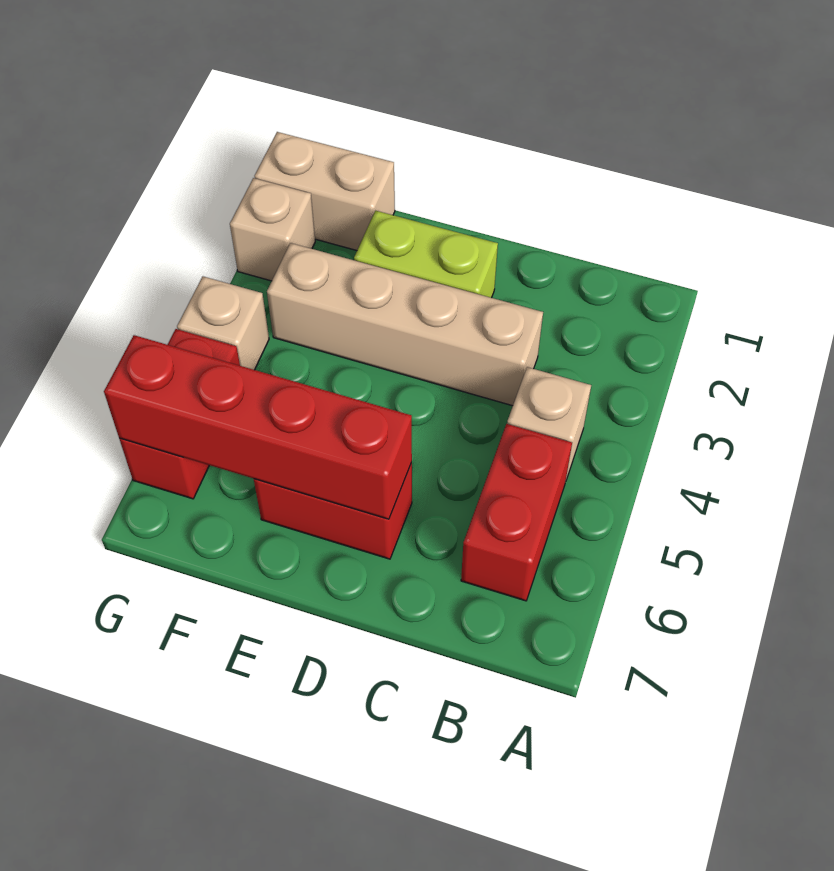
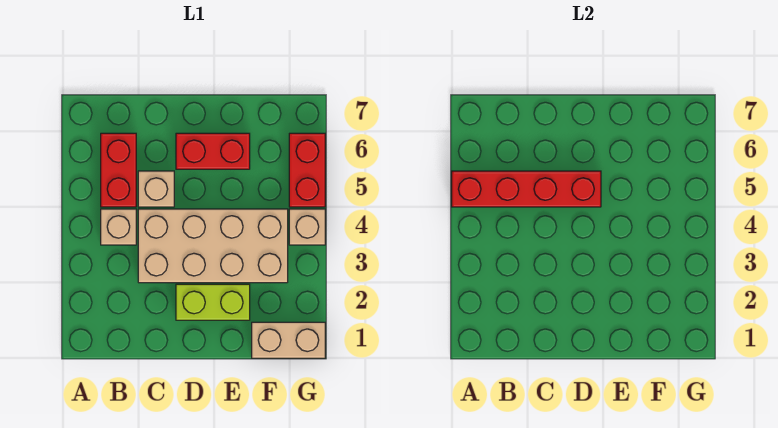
tan 1x4 brick [267,243,543,406] -> tan 2x4 brick [138,209,288,283]
red 1x4 brick [104,335,412,519] -> red 1x4 brick moved to [452,171,601,207]
tan 1x1 brick [230,178,315,281] -> tan 1x1 brick moved to [138,171,174,207]

